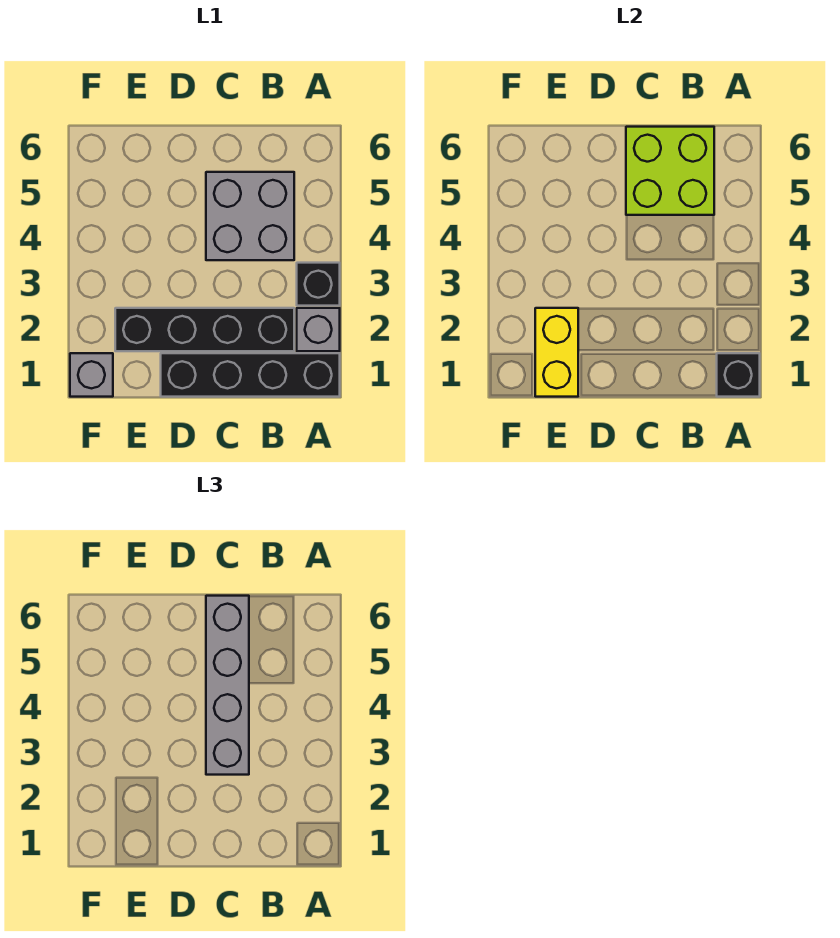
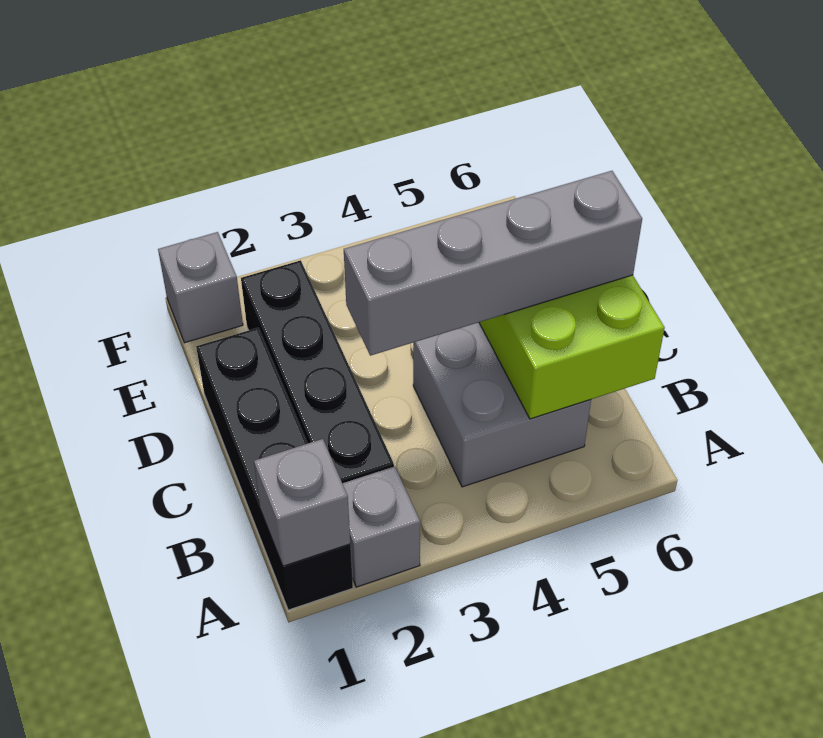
black 1x1 brick [717,353,760,397] -> grey 1x1 brick [254,439,350,566]
black 1x1 brick [297,263,340,306] -> none
yellow 1x2 brick [535,308,578,397] -> none

